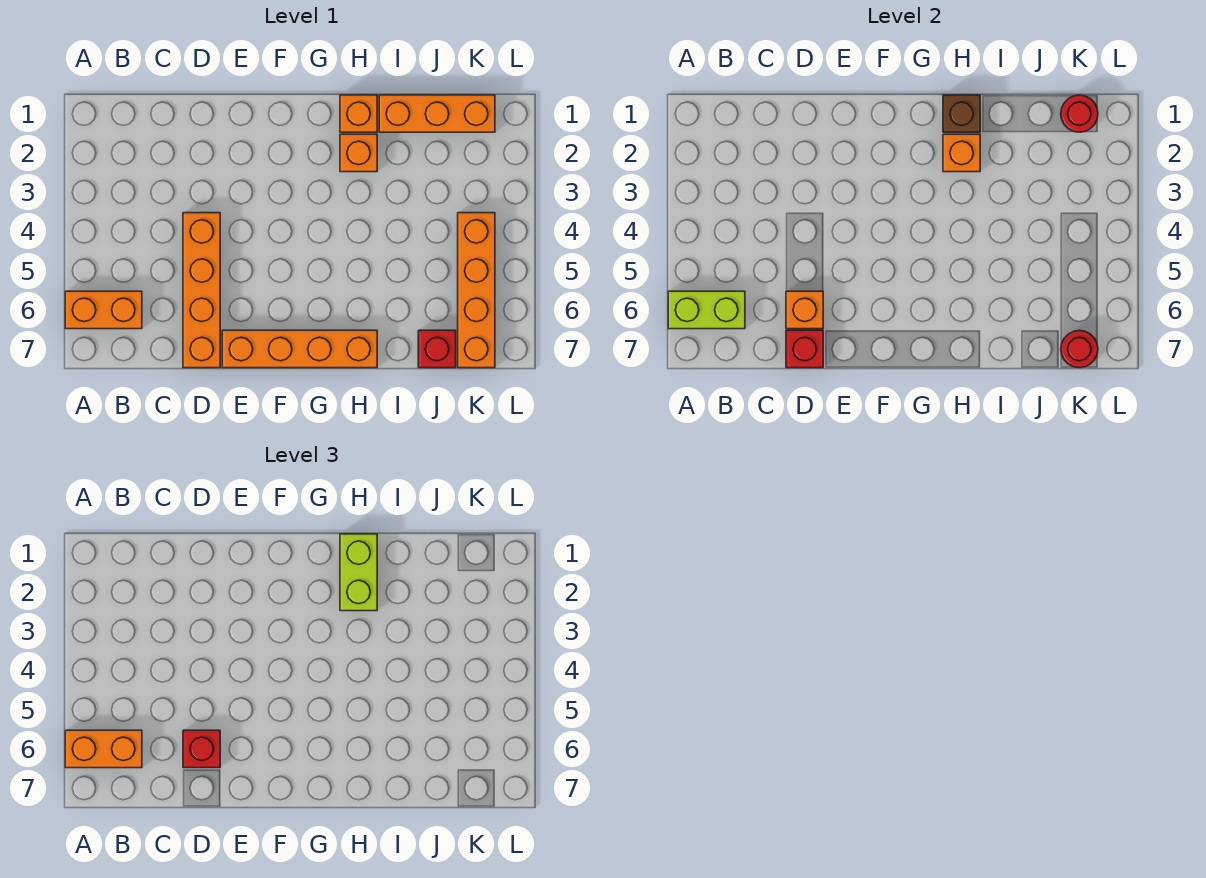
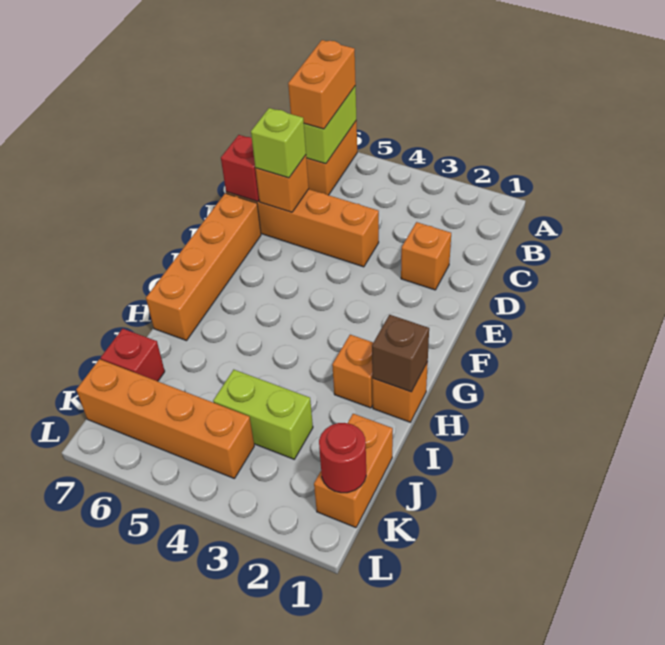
red 1x1 brick [183,730,220,768] -> lime 1x1 brick [251,108,306,178]
lime 1x2 brick [340,534,377,611] -> lime 1x2 brick moved to [213,370,313,459]
orange 1x1 brick [943,134,980,172] -> orange 1x1 brick moved to [401,222,451,290]
orange 1x3 brick [379,95,495,132] -> orange 1x2 brick [314,414,393,528]
red 1x1 round brick [1061,330,1098,368] -> none

